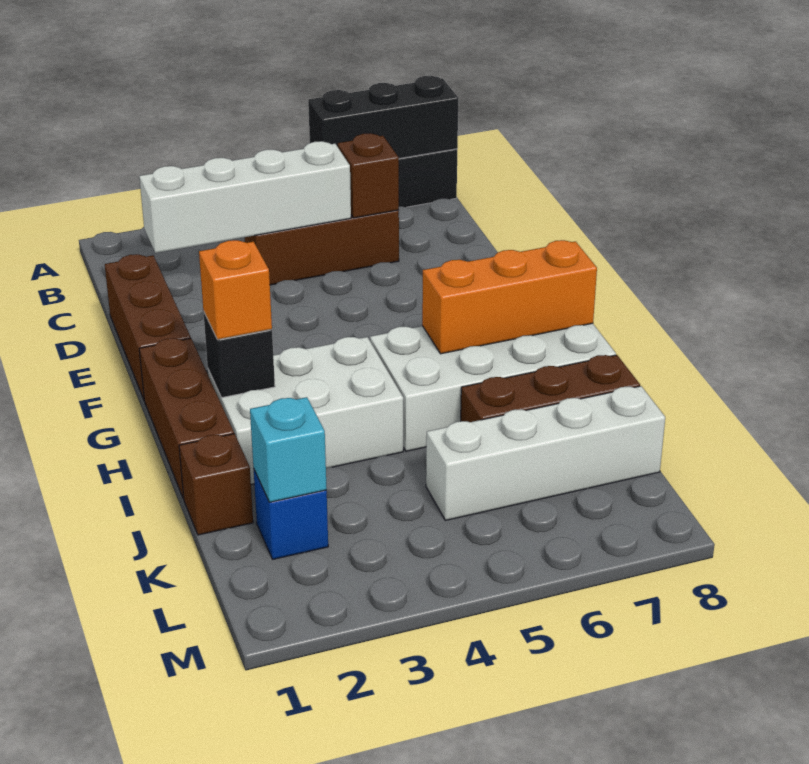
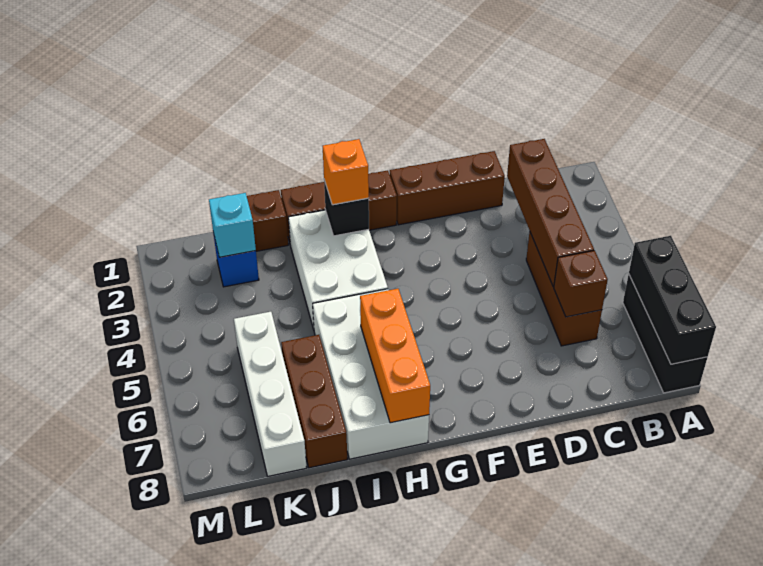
white 1x4 brick [139,141,351,253] -> brown 1x4 brick [507,139,594,287]

